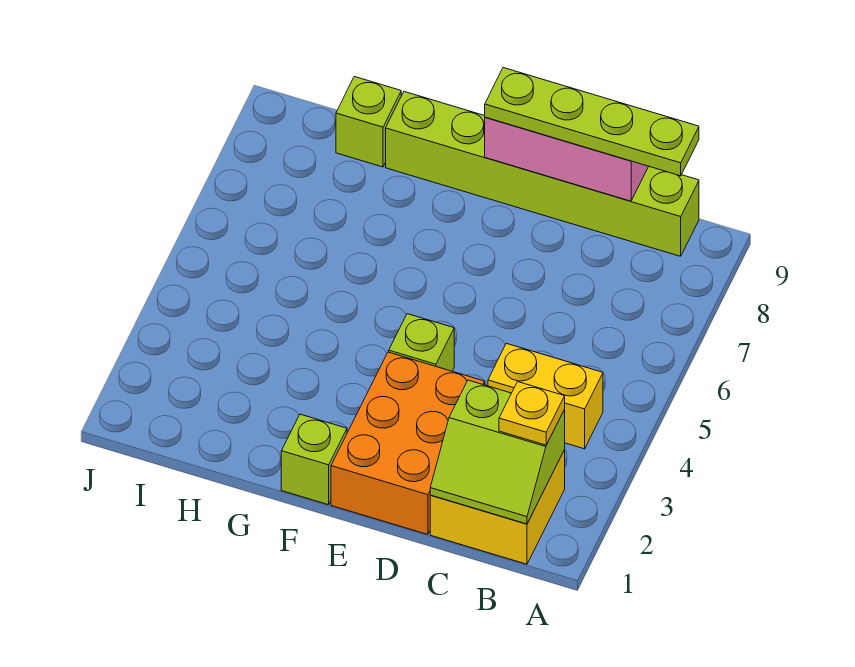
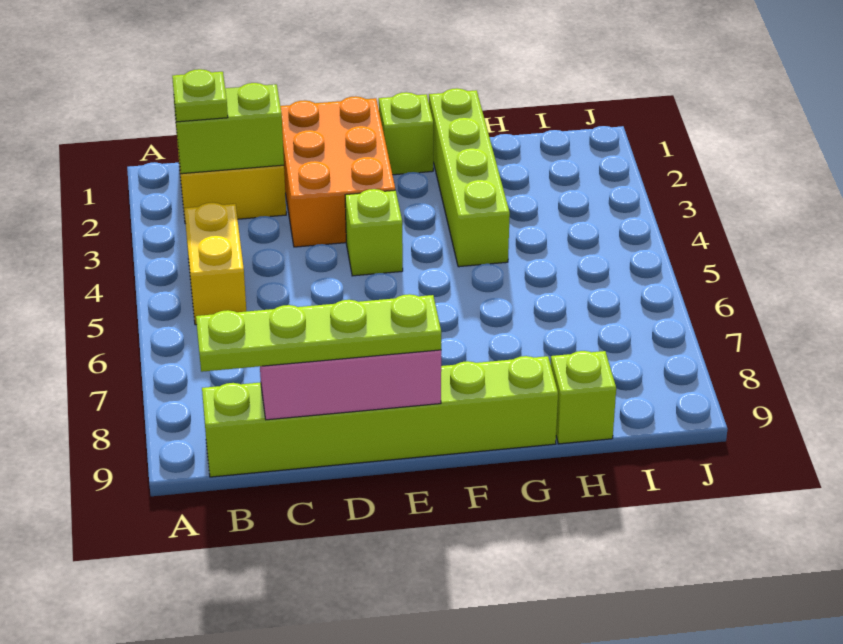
yellow 1x1 plate [499,382,565,445] -> lime 1x1 plate [172,69,228,122]
yellow 1x2 brick [488,343,603,449] -> yellow 1x2 brick turned to [184,202,246,325]
none -> lime 1x4 brick [429,88,510,267]

